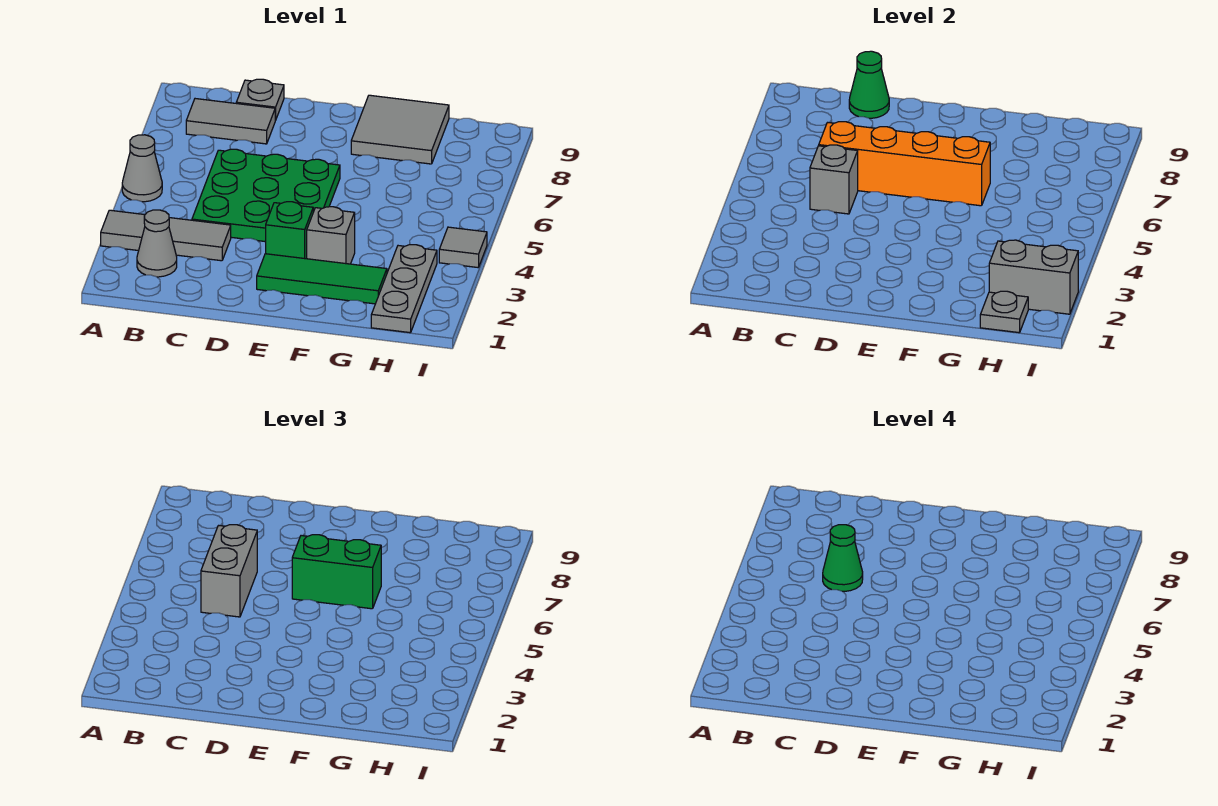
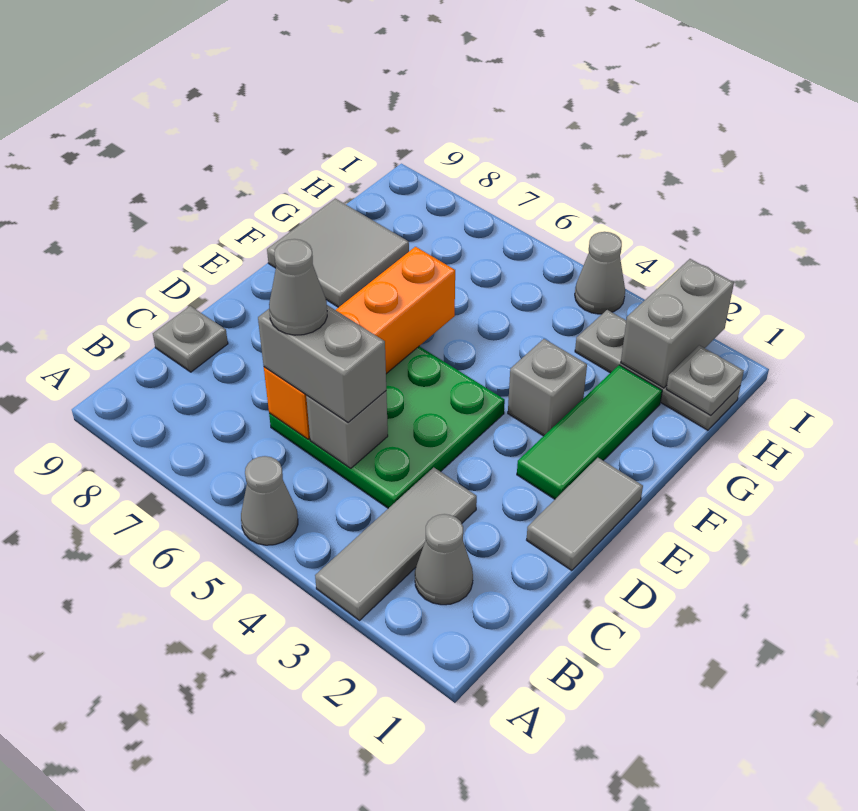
grey 1x2 tile [186,99,275,144] -> grey 1x2 tile moved to [527,458,643,571]
green 1x1 cone [823,525,863,591] -> grey 1x1 cone [269,239,327,335]
green 1x1 cone [849,51,889,118] -> none
green 1x1 brick [266,202,313,259] -> none
green 1x2 brick [292,535,381,609] -> none
grey 1x1 tile [439,227,487,267] -> grey 1x1 cone [575,232,625,314]

